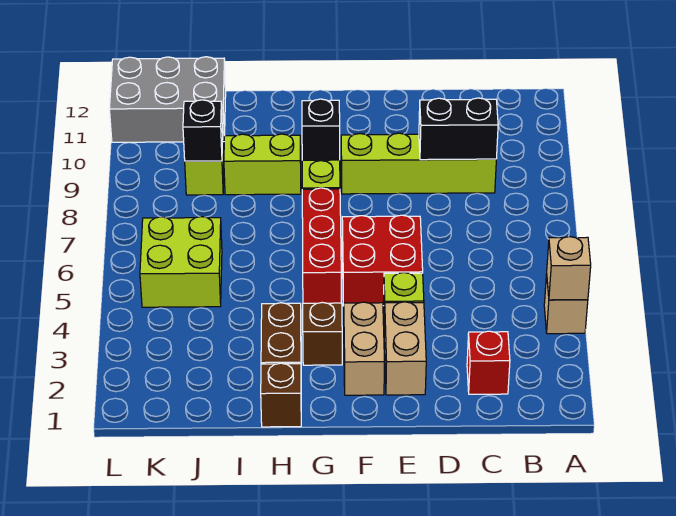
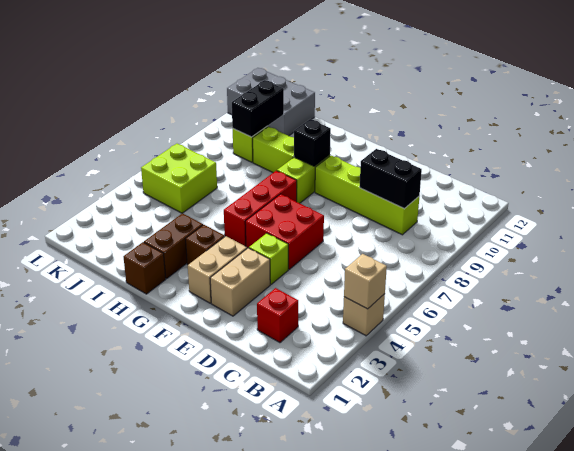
black 1x1 brick [183,100,223,161] -> black 1x2 brick [232,80,284,137]

